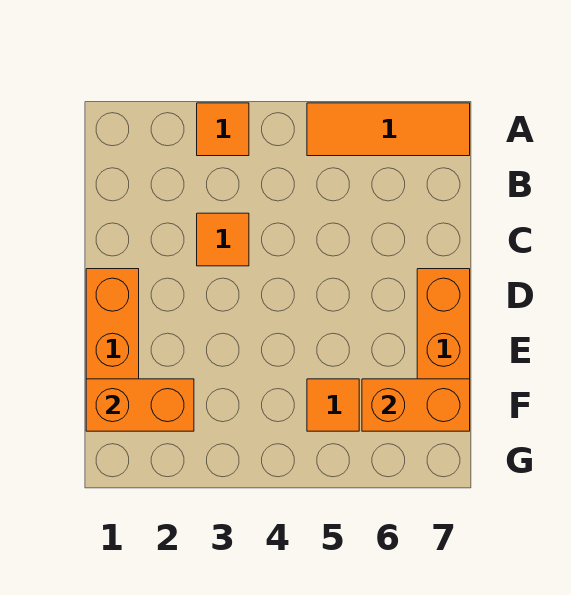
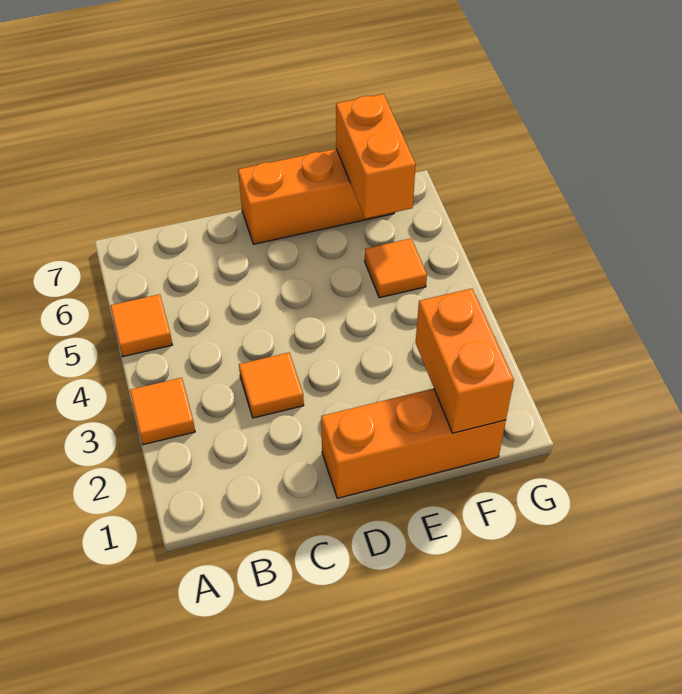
orange 1x3 tile [307,103,470,156] -> orange 1x1 tile [110,294,172,357]

